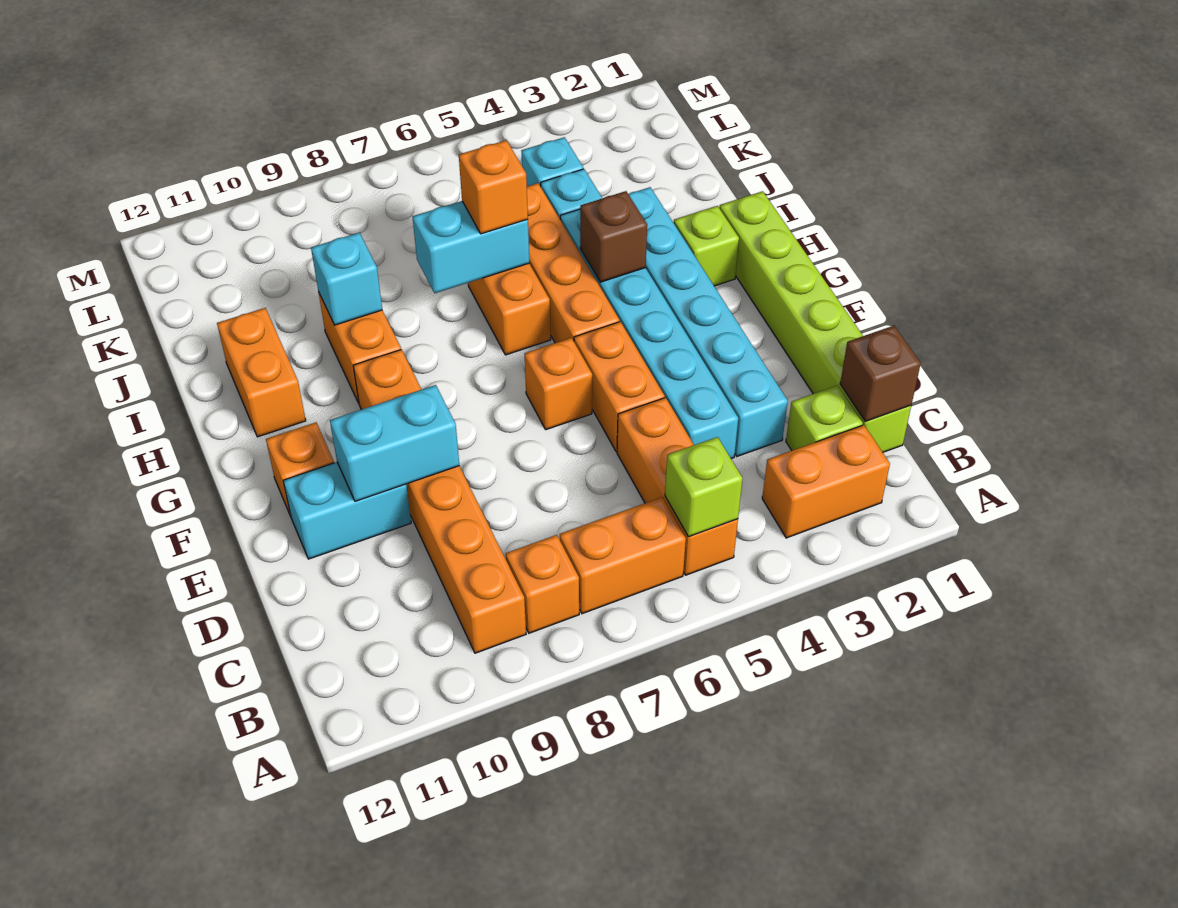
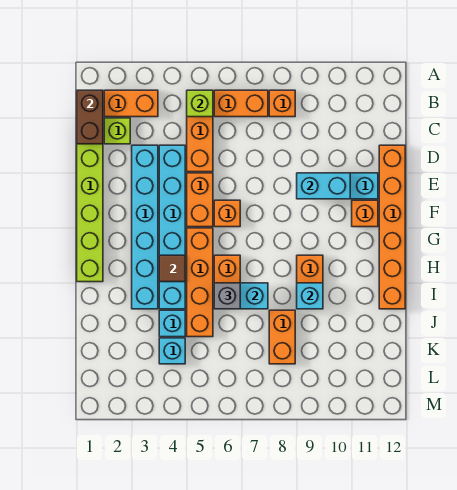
orange 1x6 brick [353,350,526,653] -> orange 1x6 brick moved to [379,145,405,309]
brown 1x1 brick [840,326,921,421] -> brown 1x2 brick [77,90,103,144]
lime 1x1 brick [674,206,739,286] -> none
brown 1x1 brick [580,191,647,282] -> brown 1x1 tile [159,255,185,282]
orange 1x2 brick [217,308,306,437] -> orange 1x2 brick moved to [269,310,295,364]
orange 1x1 brick [459,140,528,234] -> grey 1x1 brick [214,283,240,309]

